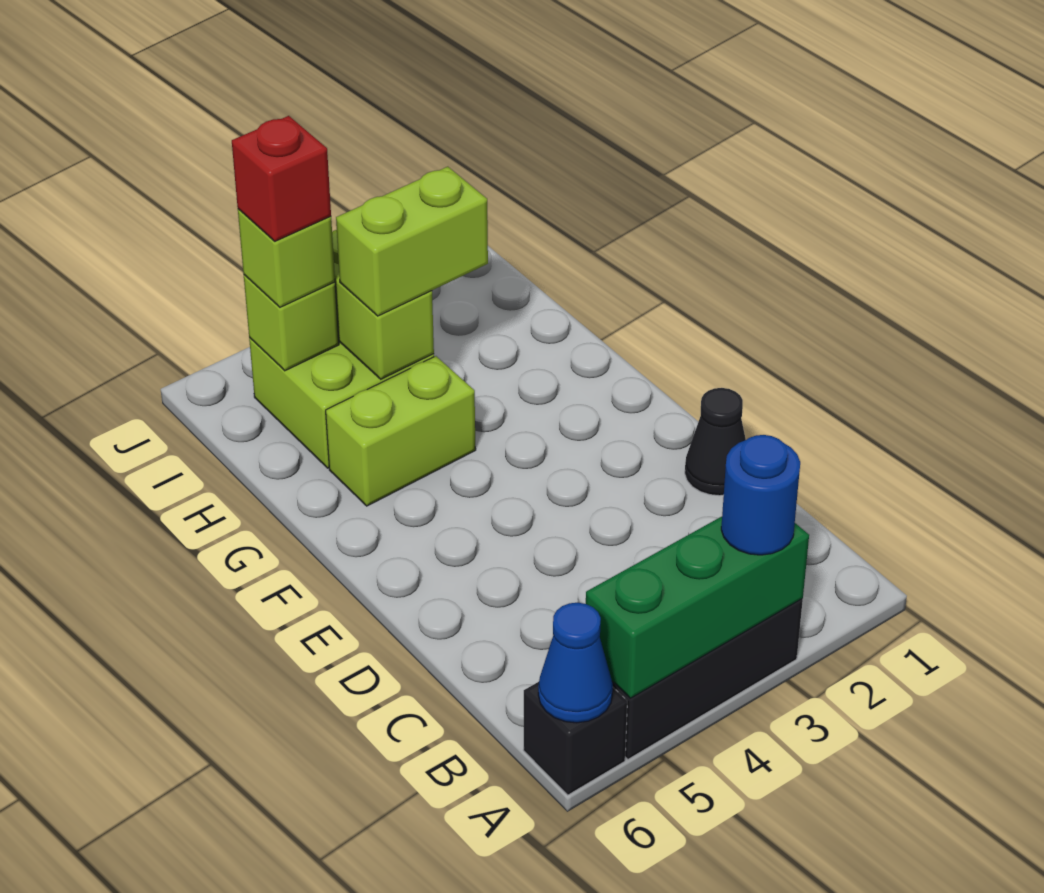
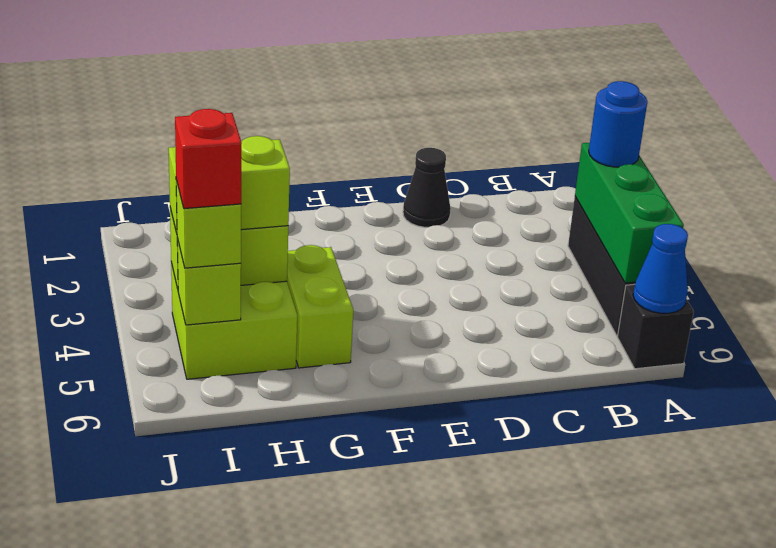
lime 1x2 brick [336,167,488,316] -> lime 1x2 brick turned to [169,136,290,233]

